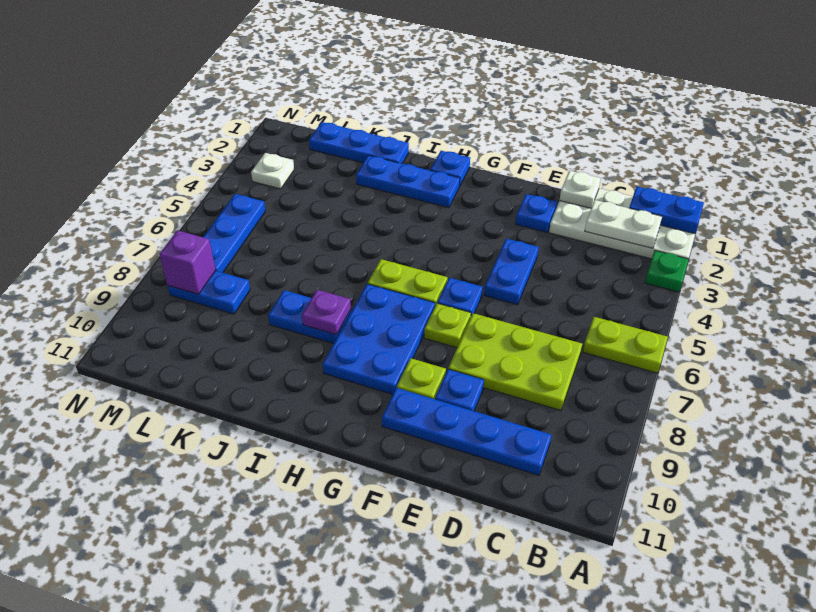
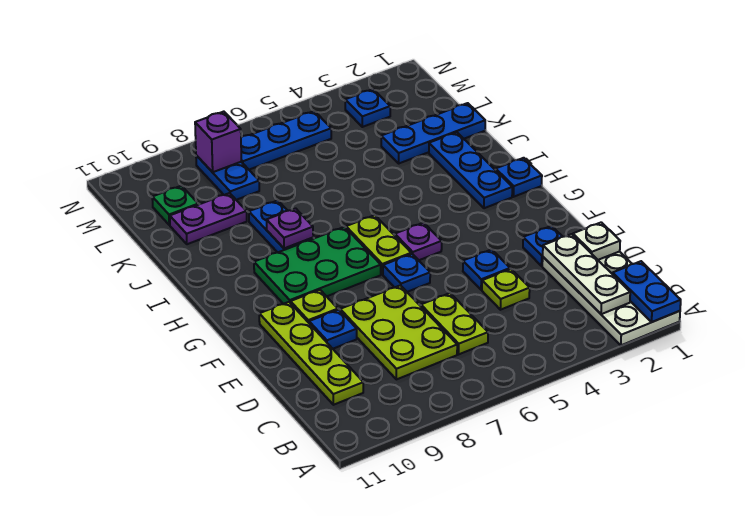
green 1x1 plate [645,251,689,292] -> green 1x1 plate moved to [152,186,198,225]
lime 1x2 plate [583,317,668,373] -> lime 1x2 plate moved to [421,293,488,354]
white 1x2 plate [585,200,662,248] -> white 1x3 plate [543,234,630,314]
blue 1x4 plate [382,388,551,475] -> lime 1x4 plate [259,302,363,405]
blue 1x2 plate [484,239,539,305] -> blue 1x1 plate [463,249,510,290]
lime 1x1 plate [424,303,471,348] -> lime 1x1 plate moved to [482,269,530,310]
none -> purple 1x1 plate [395,223,442,260]
blue 2x3 plate [323,284,435,394] -> green 2x3 plate [254,227,381,304]
blue 1x3 plate [309,122,409,163] -> blue 1x3 plate turned to [381,103,485,163]
none -> purple 1x2 plate [170,193,247,244]
white 1x1 plate [251,153,294,189] -> blue 1x1 plate [345,89,390,127]

